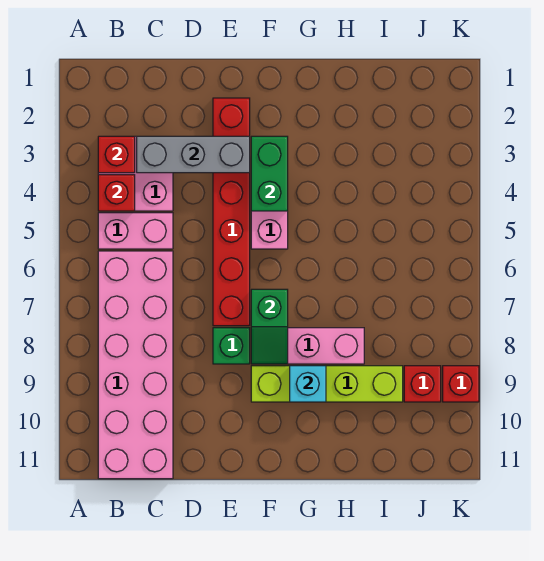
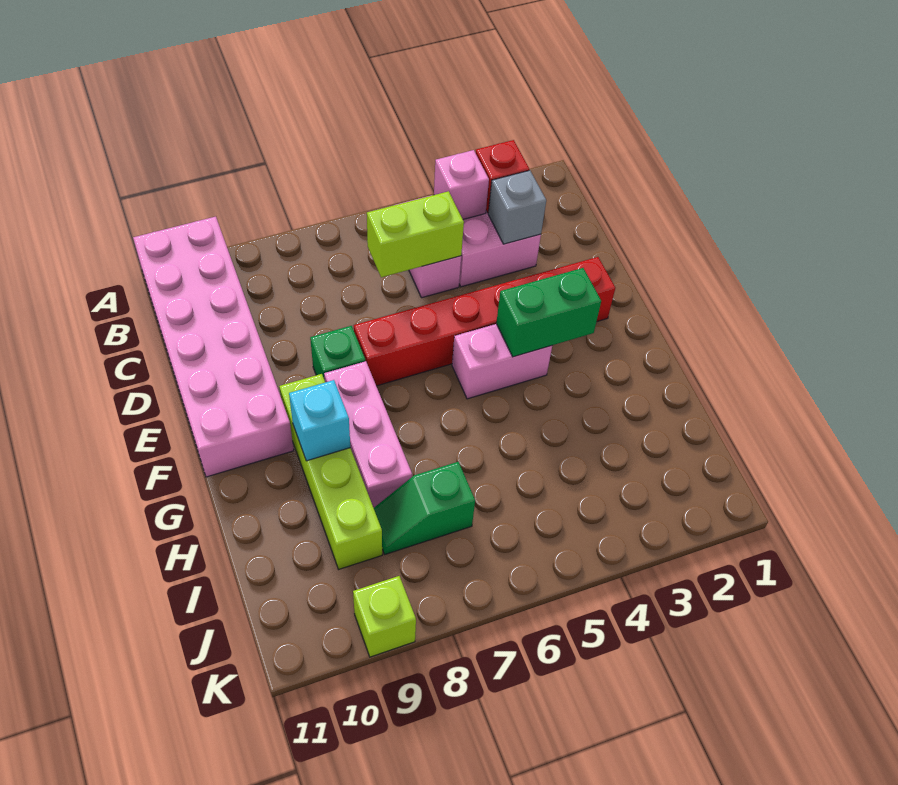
red 1x1 brick [98,175,135,211] -> pink 1x1 brick [434,150,489,219]
pink 2x6 brick [98,251,173,479] -> pink 2x6 brick turned to [133,217,294,477]
grey 1x3 brick [137,136,250,173] -> grey 1x1 brick [488,170,546,244]
none -> lime 1x2 brick [367,191,464,277]
green 1x2 slope [251,289,288,364] -> green 1x2 slope moved to [374,462,475,554]
red 1x1 brick [404,366,441,402] -> none
red 1x1 brick [443,366,479,402] -> lime 1x1 brick [353,576,416,657]

